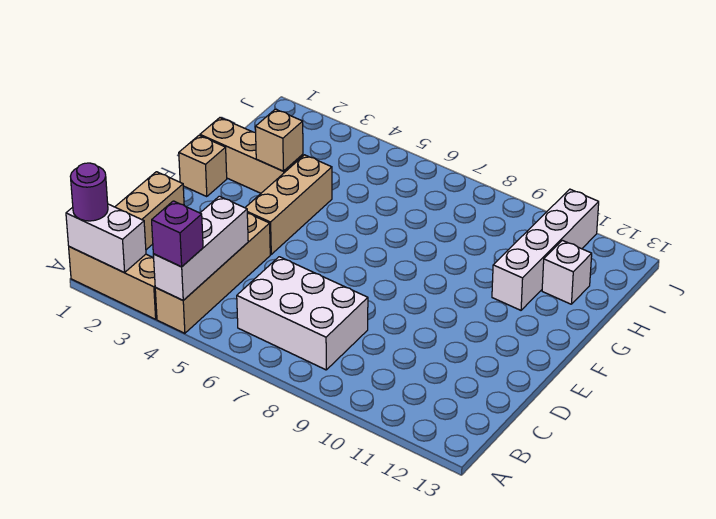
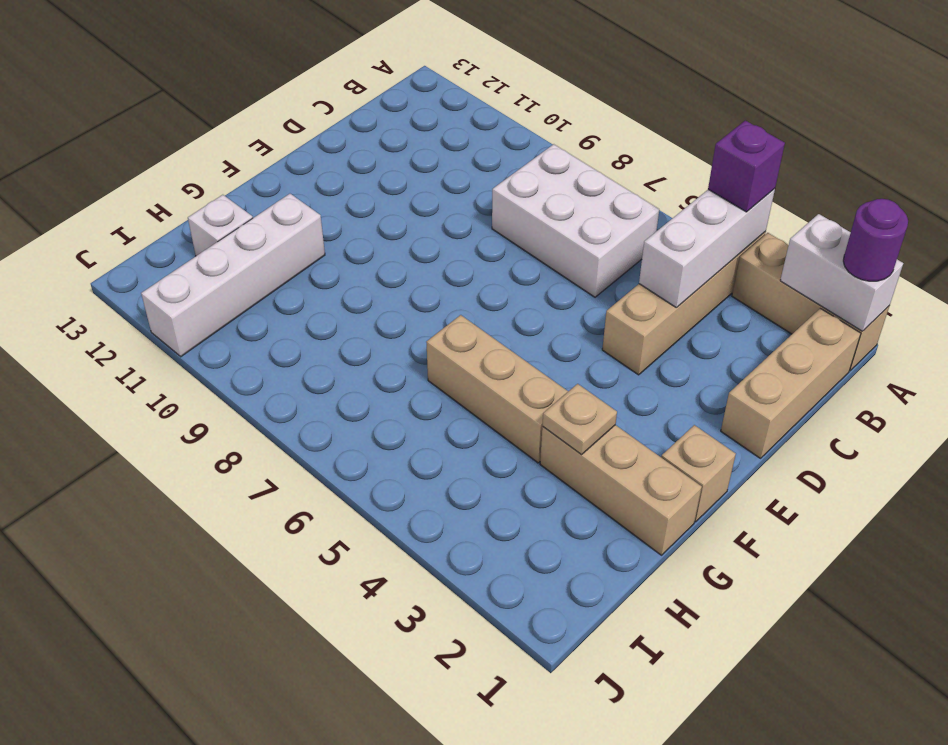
tan 1x3 brick [245,155,332,254] -> tan 1x3 brick turned to [426,315,568,463]
tan 1x1 brick [255,109,303,171] -> tan 1x1 plate [542,384,617,454]

